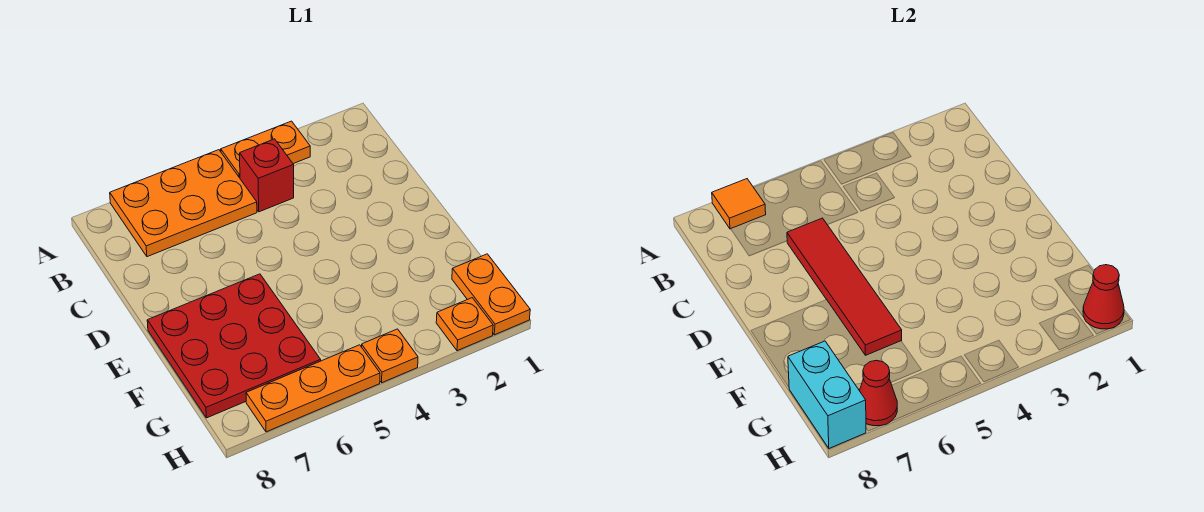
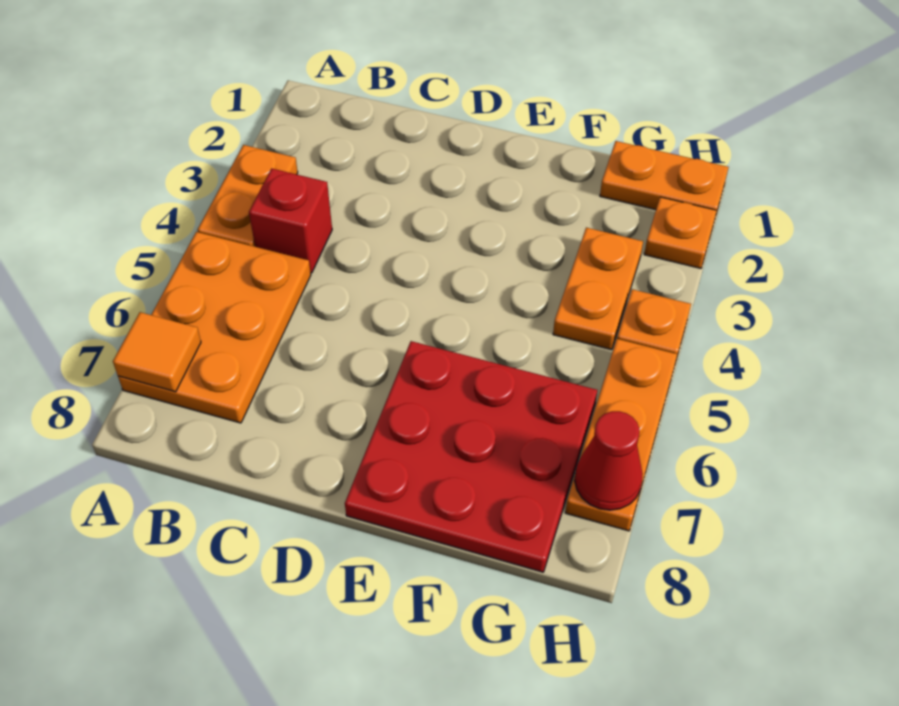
red 1x4 tile [787,218,902,355] -> none
none -> orange 1x2 plate [553,228,643,350]
cyan 1x2 brick [788,341,866,448] -> none
red 1x1 cone [1083,265,1124,329] -> none

